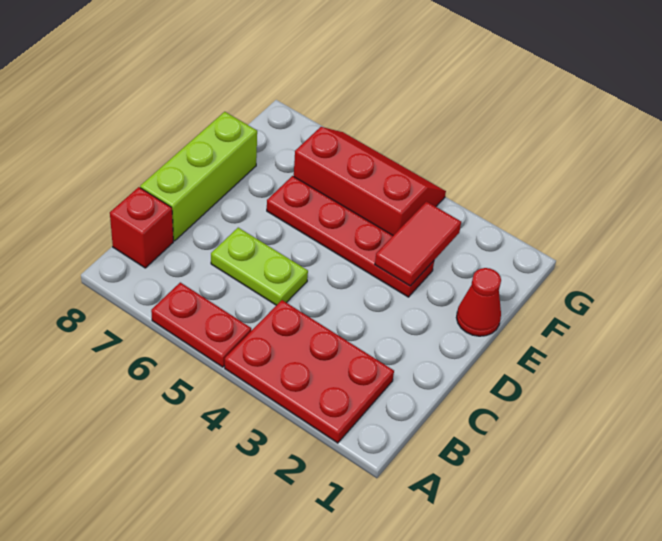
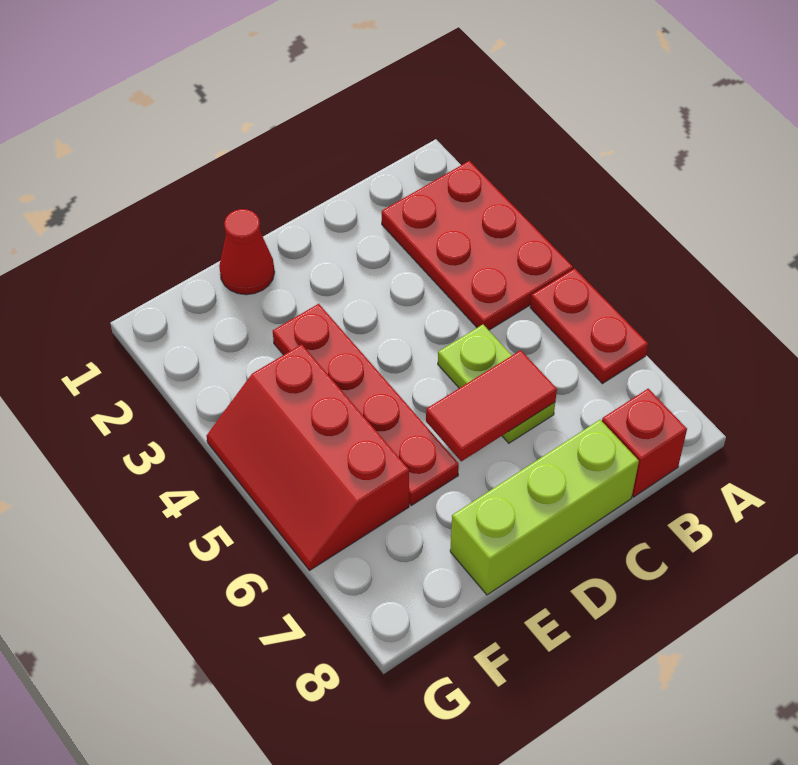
red 1x2 tile [375,201,461,286] -> red 1x2 tile moved to [426,350,557,461]

